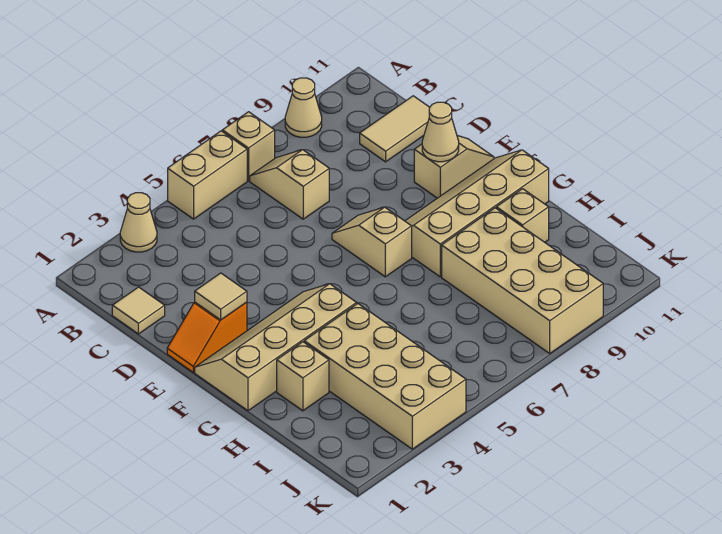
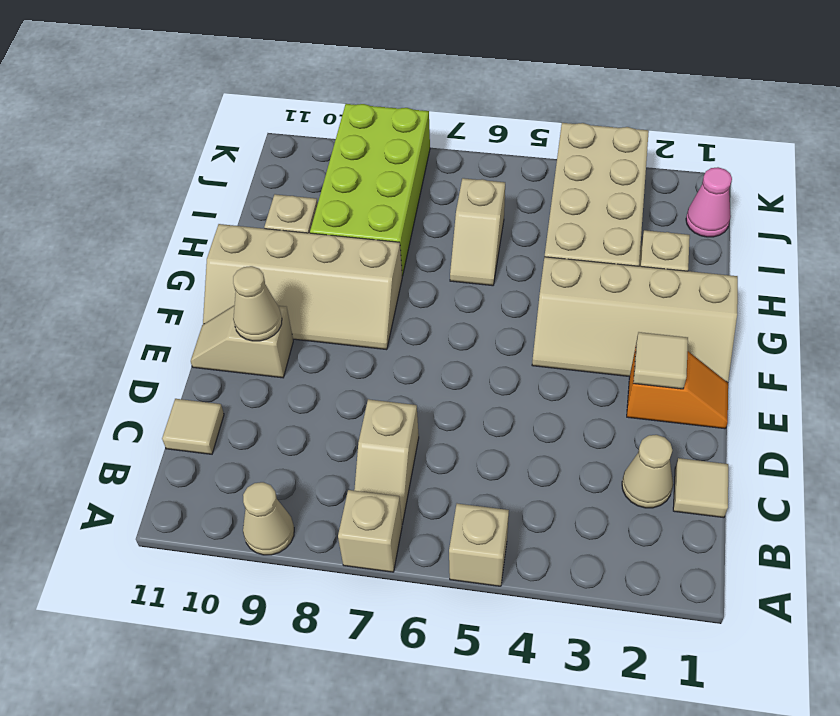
tan 1x1 cone [120,193,157,252] -> tan 1x1 cone moved to [622,435,673,508]
tan 1x2 brick [168,131,247,219] -> tan 1x1 brick [449,504,509,586]
tan 1x2 tile [360,96,430,162] -> tan 1x1 tile [162,399,224,454]
tan 1x2 slope [332,207,412,277] -> tan 1x2 slope moved to [450,178,505,286]
tan 2x4 brick [442,208,603,353] -> lime 2x4 brick [310,104,430,276]
none -> pink 1x1 cone [686,167,732,237]

